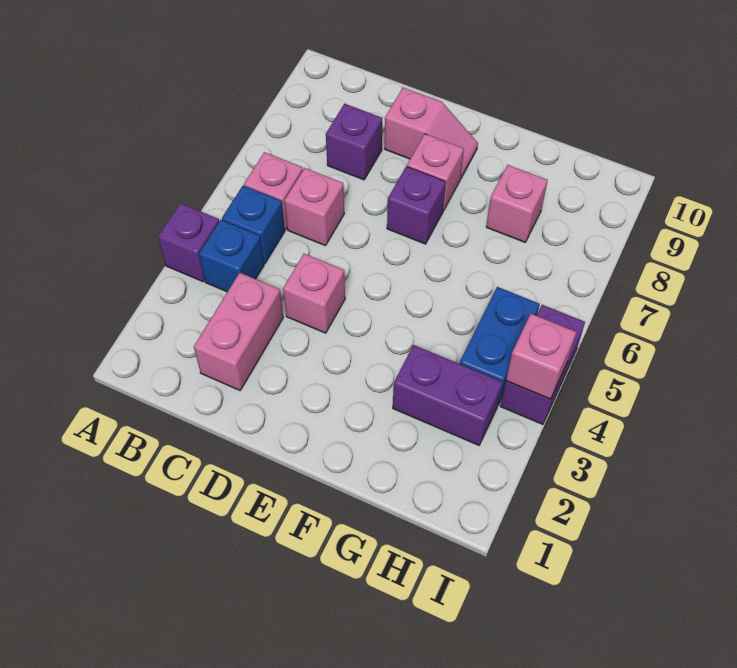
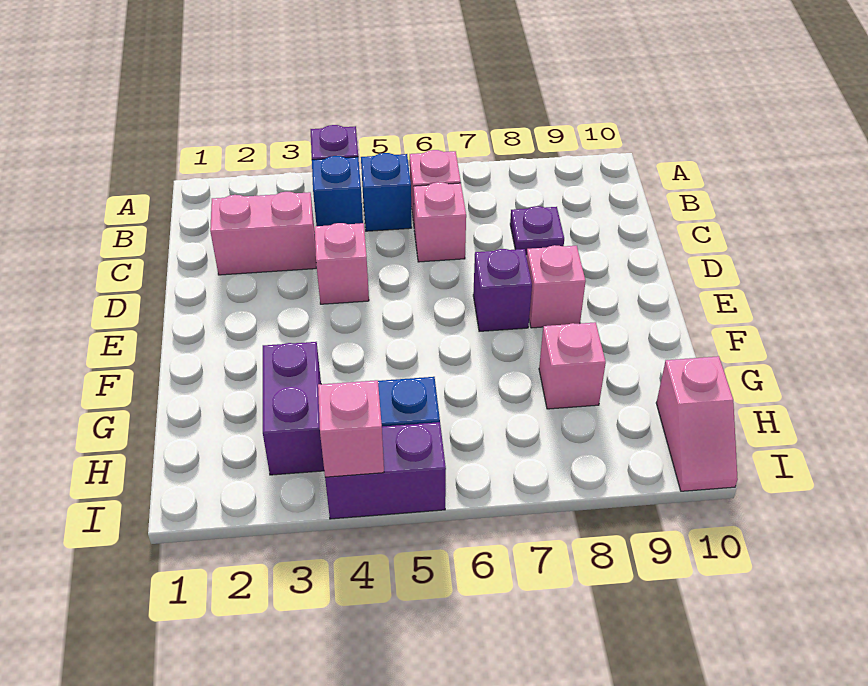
purple 1x1 brick [326,104,382,180] -> purple 1x1 plate [510,206,564,255]
pink 1x2 slope [385,88,478,178] -> pink 1x2 slope moved to [656,356,738,491]

